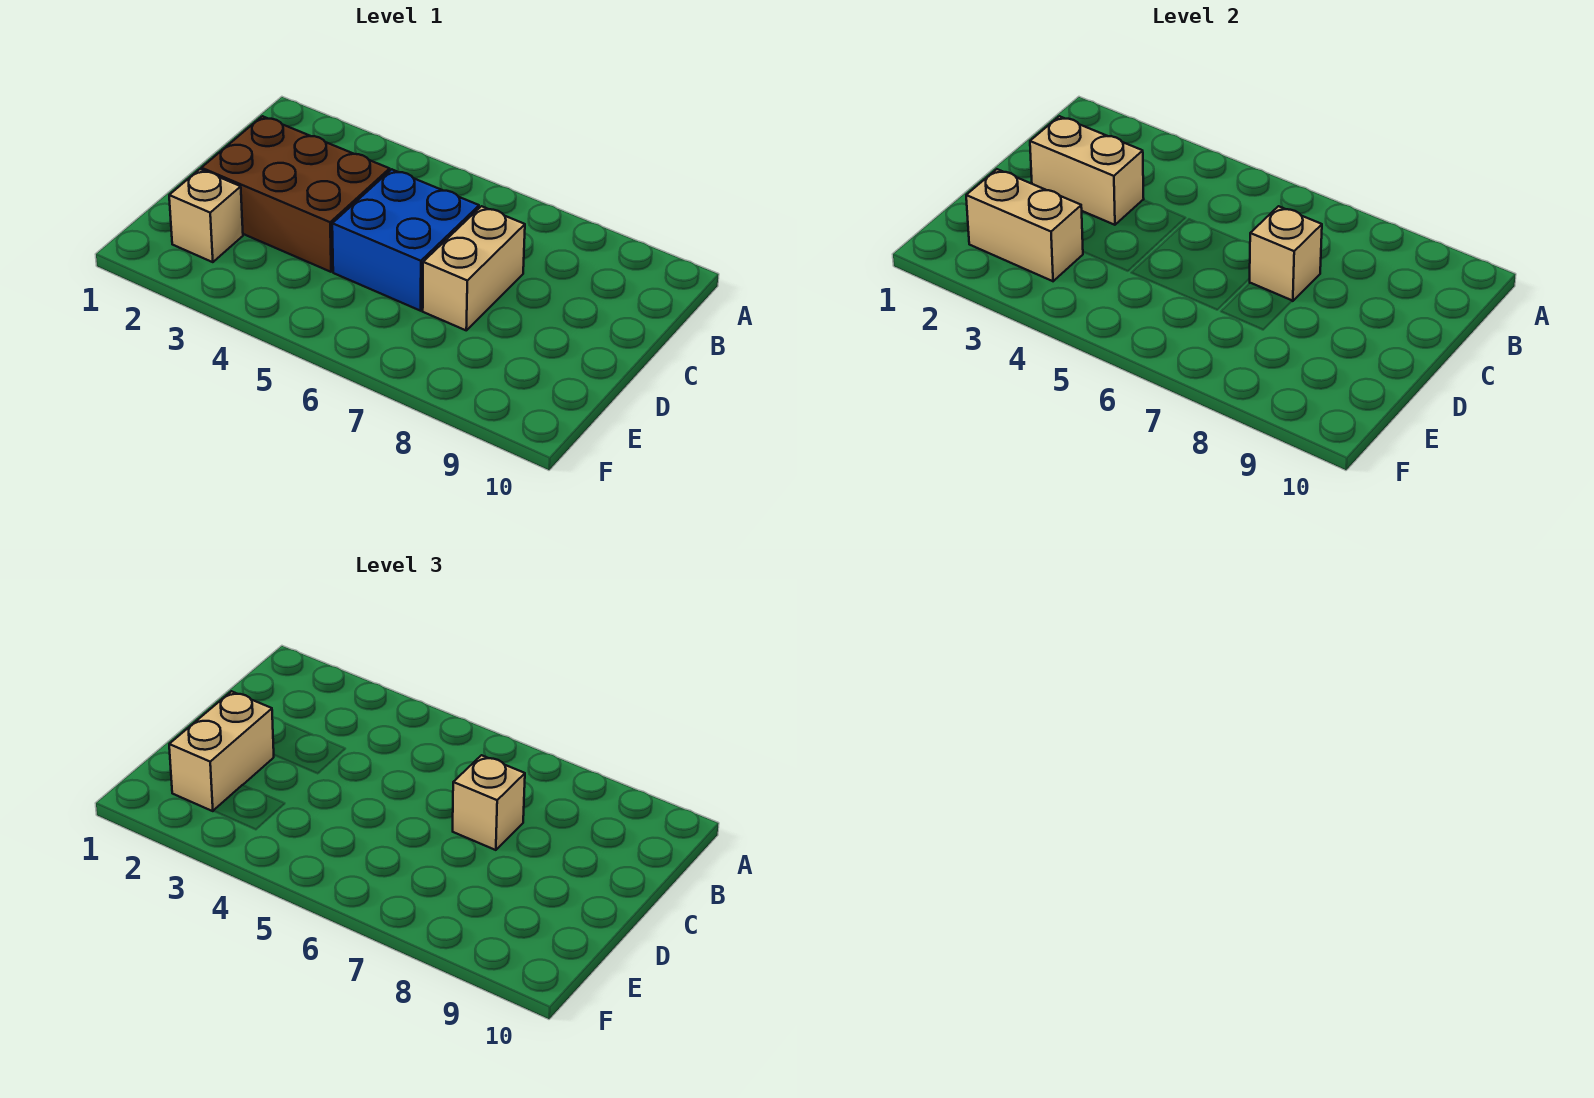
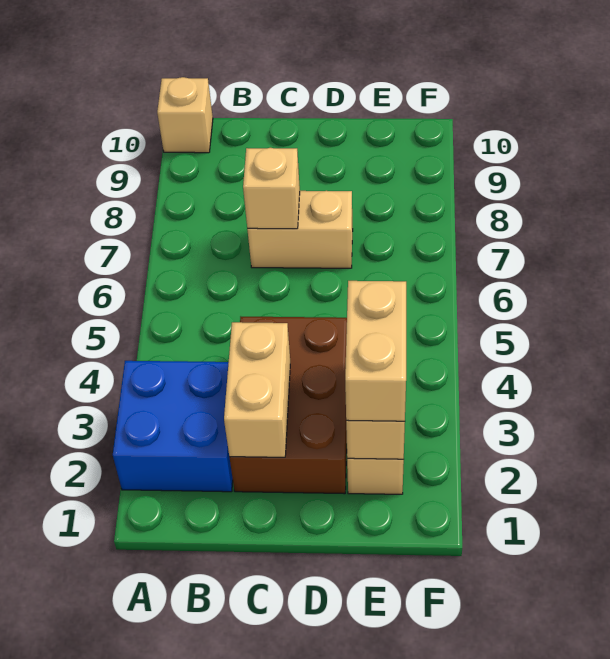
blue 2x2 brick [332,169,479,311] -> blue 2x2 brick moved to [113,361,233,492]
tan 1x1 brick [453,755,525,850] -> tan 1x1 brick moved to [157,77,213,153]
tan 1x2 brick [169,691,274,811] -> tan 1x2 brick turned to [345,281,406,421]

